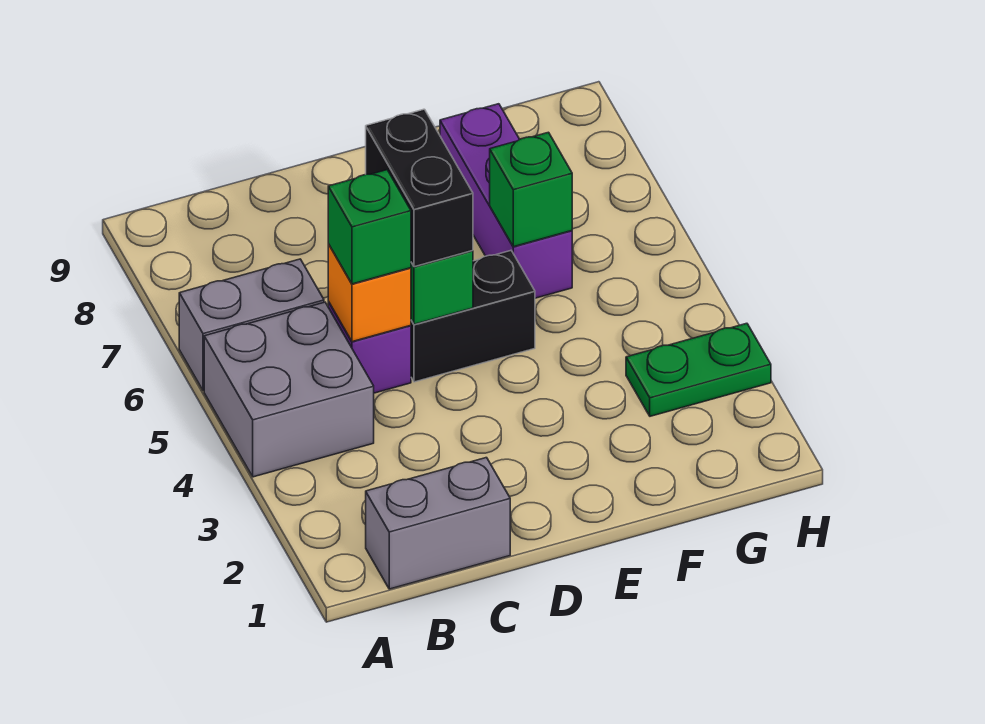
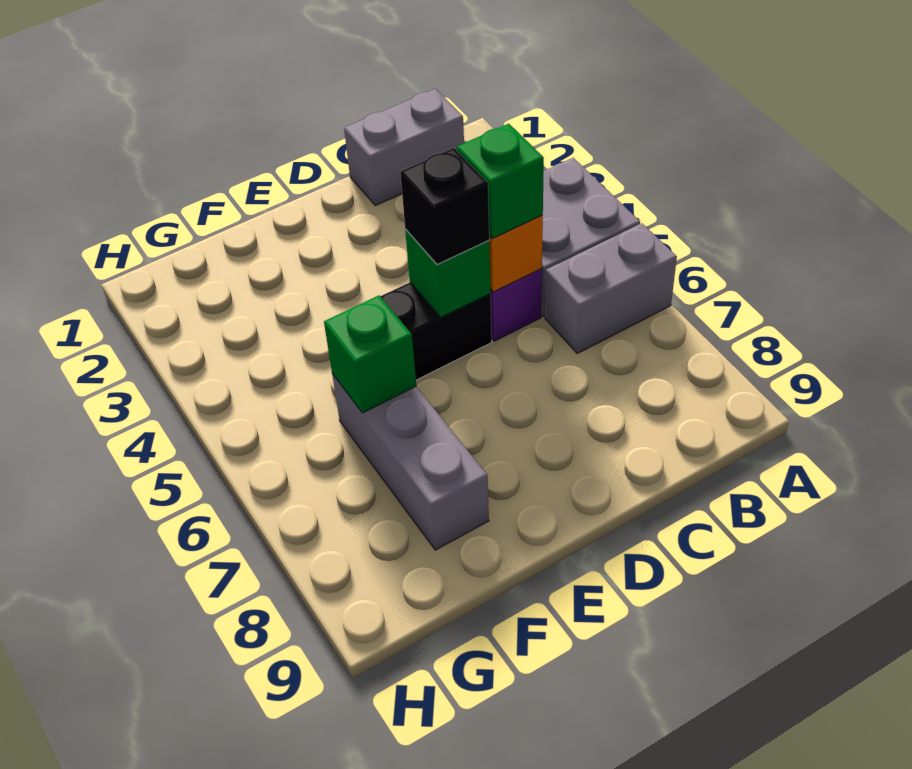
black 1x2 brick [366,109,473,267] -> black 1x1 brick [400,148,489,265]
purple 1x3 brick [440,104,572,298] -> grey 1x3 brick [332,374,489,550]
green 1x2 plate [626,323,771,416] -> none

